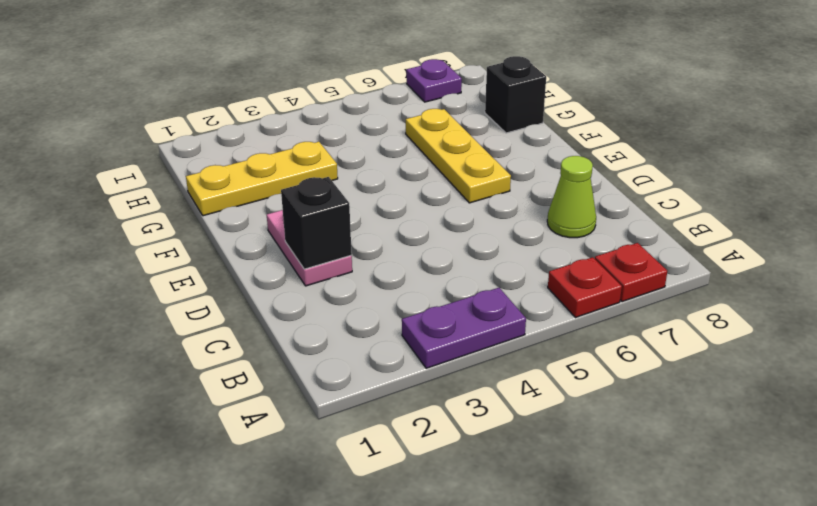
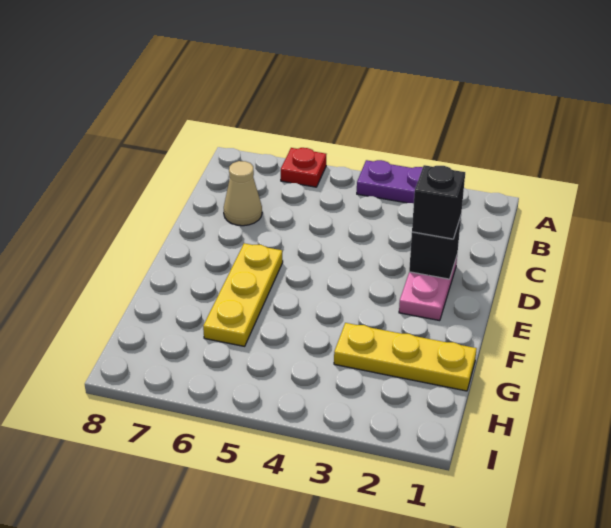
red 1x1 plate [595,243,667,302] -> none
lime 1x1 cone [547,156,596,238] -> tan 1x1 cone [224,161,262,226]
black 1x1 brick [485,56,546,133] -> black 1x1 brick moved to [412,165,465,239]
purple 1x1 plate [406,59,462,102] -> none

